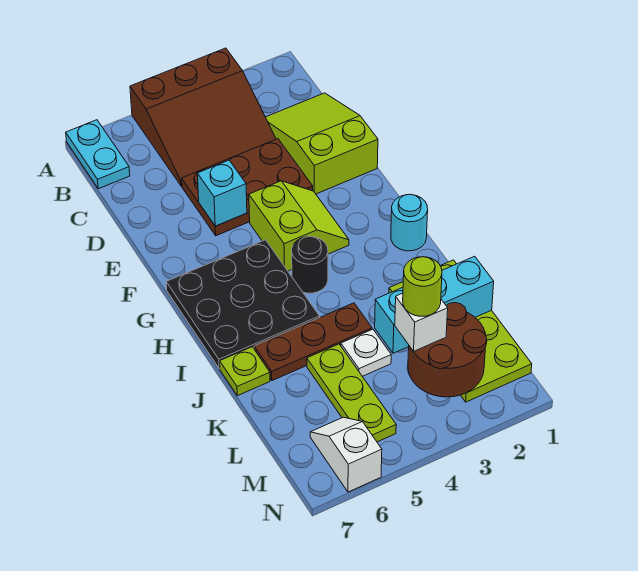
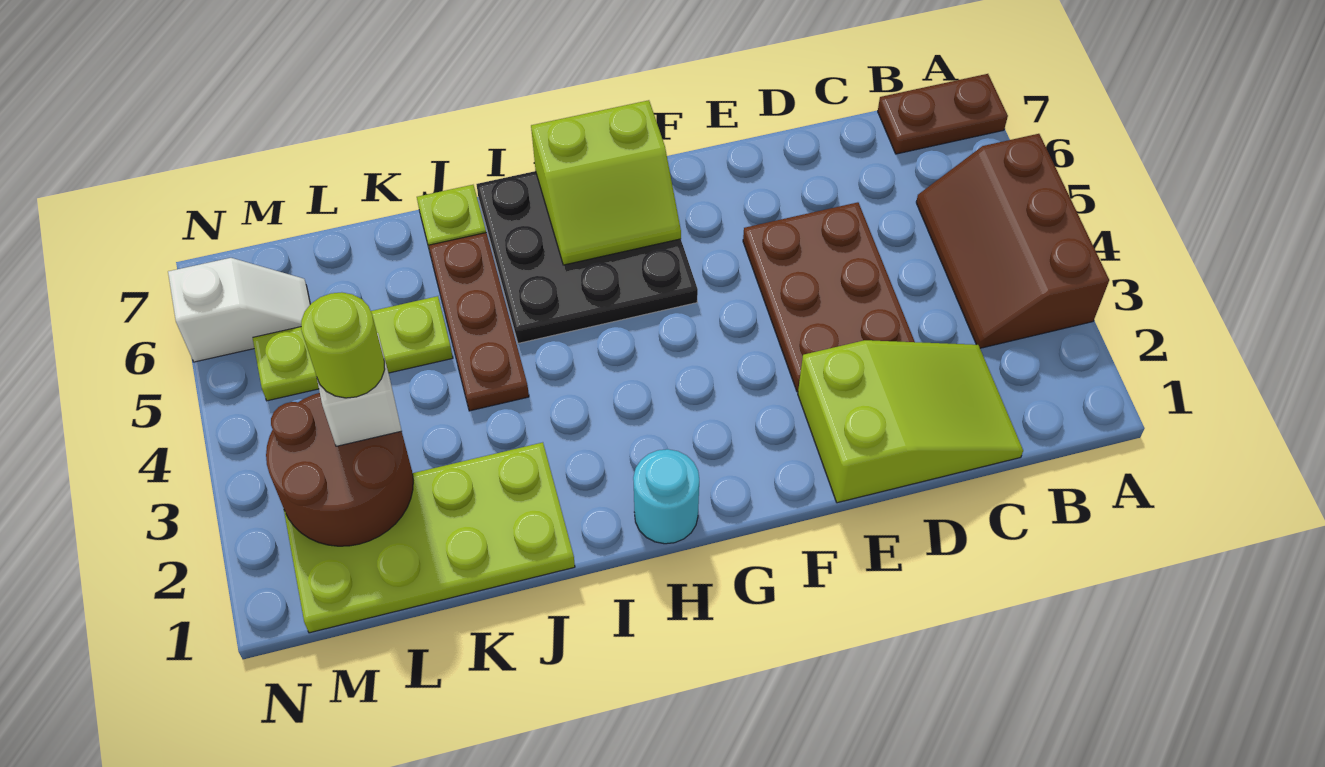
brown 3x3 slope [130,48,276,186] -> brown 2x3 slope [916,134,1109,348]
cyan 1x2 plate [66,120,130,189] -> brown 1x2 plate [878,74,1008,154]
cyan 1x1 brick [197,160,247,226] -> none
lime 2x2 slope [249,181,349,271] -> lime 2x2 slope moved to [531,100,681,265]
black 1x1 round brick [292,237,328,293] -> none
cyan 1x3 brick [375,256,494,353] -> none
white 1x1 plate [341,329,391,376] -> none

